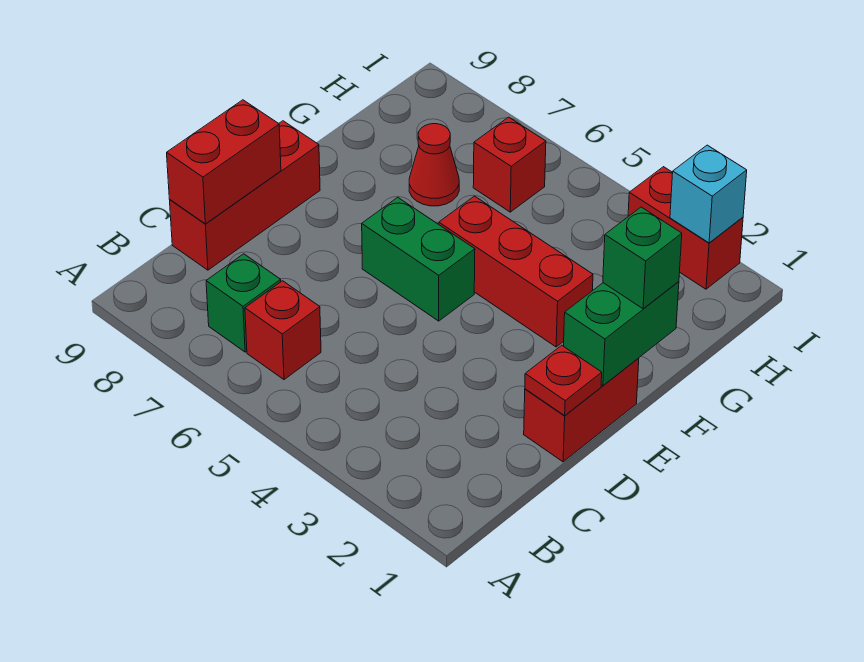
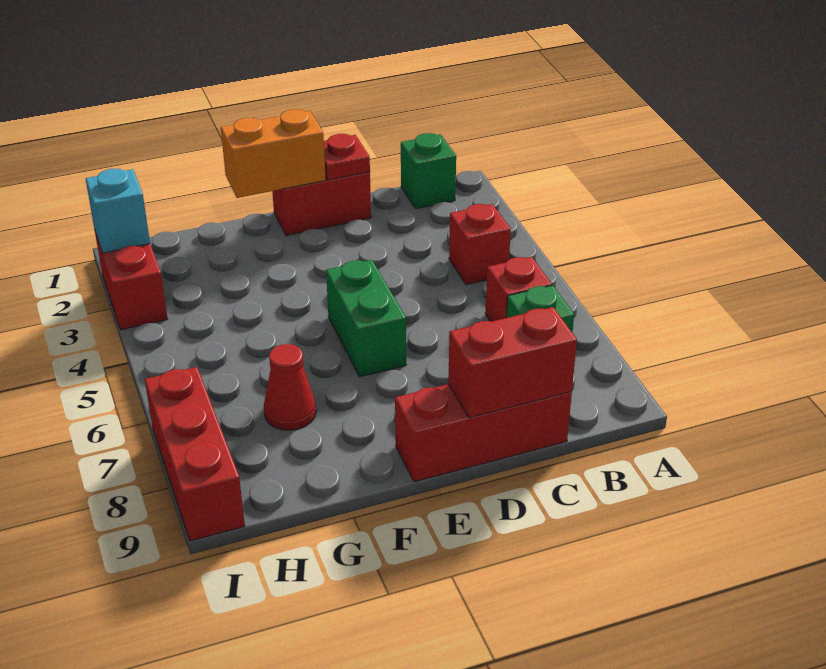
green 1x2 brick [564,282,679,386] -> orange 1x2 brick [221,109,326,198]
green 1x1 brick [603,207,682,309] -> green 1x1 brick moved to [401,133,456,209]
red 1x3 brick [439,196,593,347] -> red 1x3 brick moved to [145,367,245,541]
red 1x1 brick [473,117,546,212] -> red 1x1 brick moved to [449,204,511,285]

